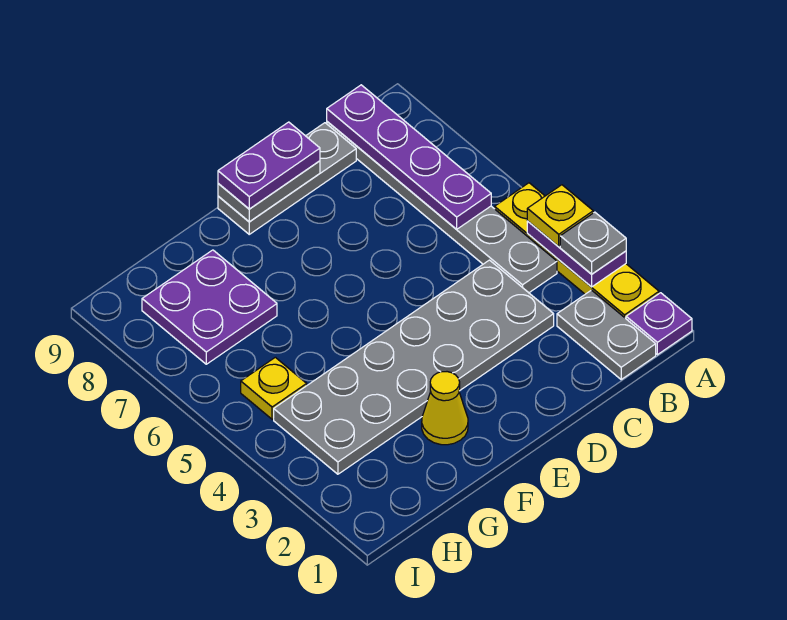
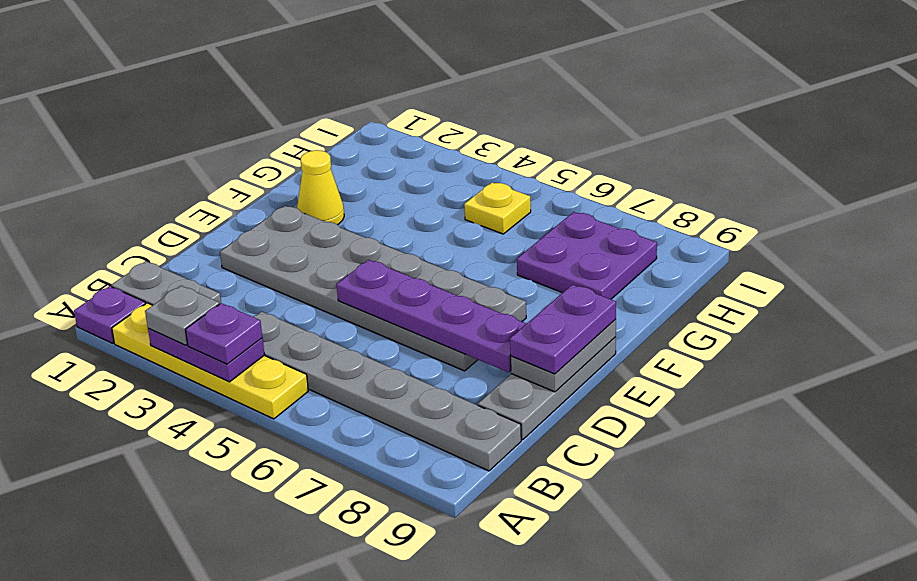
yellow 1x1 plate [527,185,593,247] -> purple 1x1 plate [186,303,262,364]
purple 1x4 plate [327,85,491,229] -> purple 1x4 plate moved to [337,260,526,372]
grey 2x6 plate [274,260,554,474] -> grey 2x6 plate turned to [220,206,526,371]

